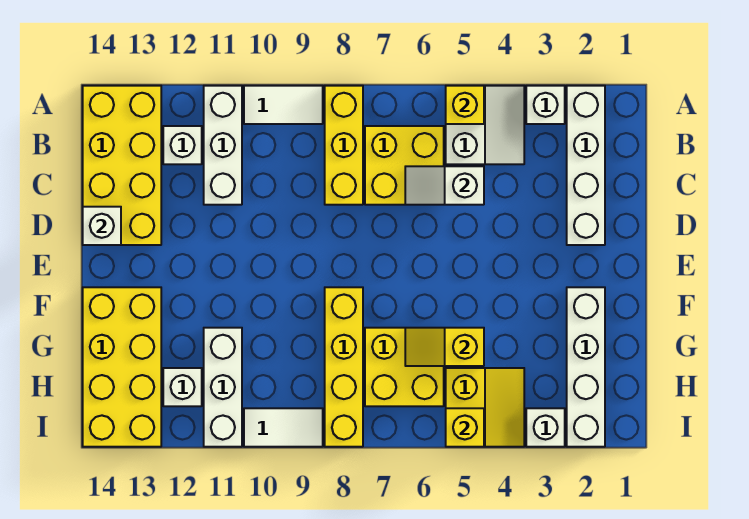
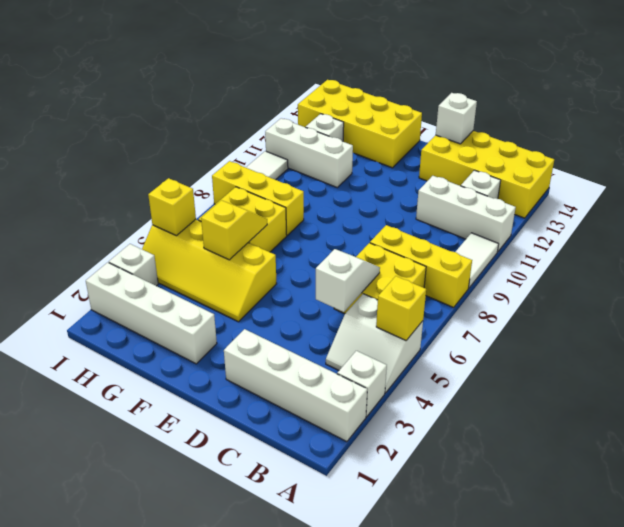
yellow 1x4 brick [325,287,363,447] -> yellow 1x3 brick [212,161,304,235]
yellow 2x2 slope [446,368,524,447] -> yellow 2x4 slope [142,219,277,322]

